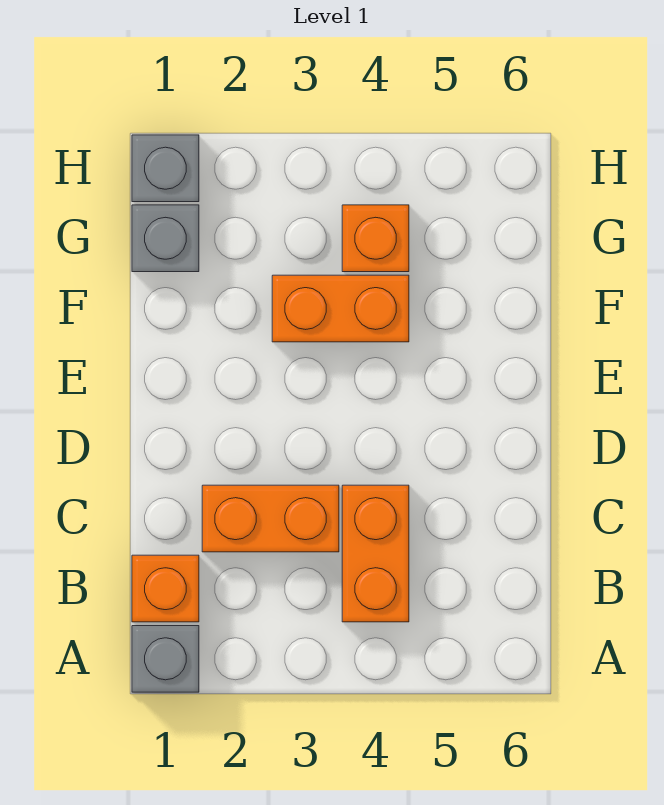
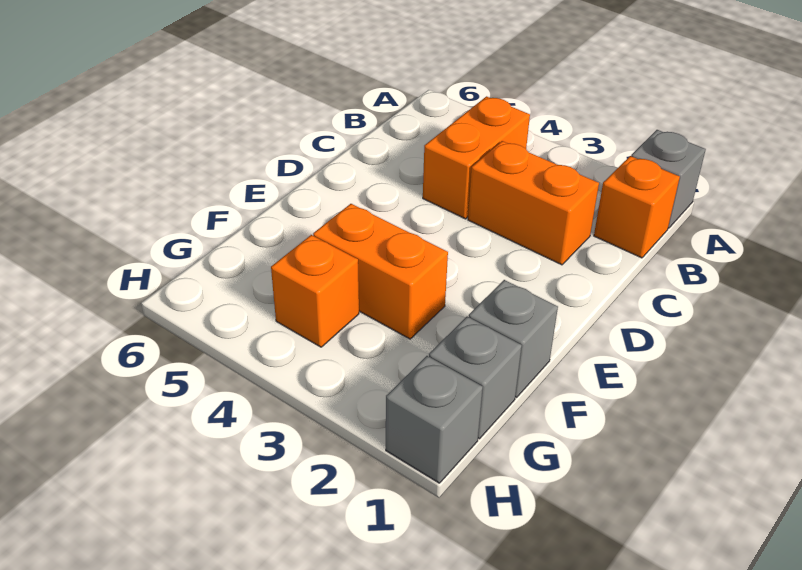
none -> grey 1x1 brick [469,280,558,397]

